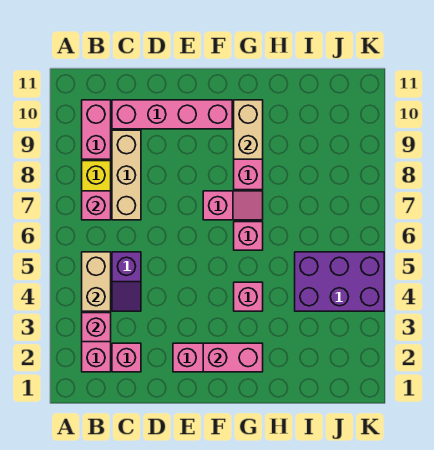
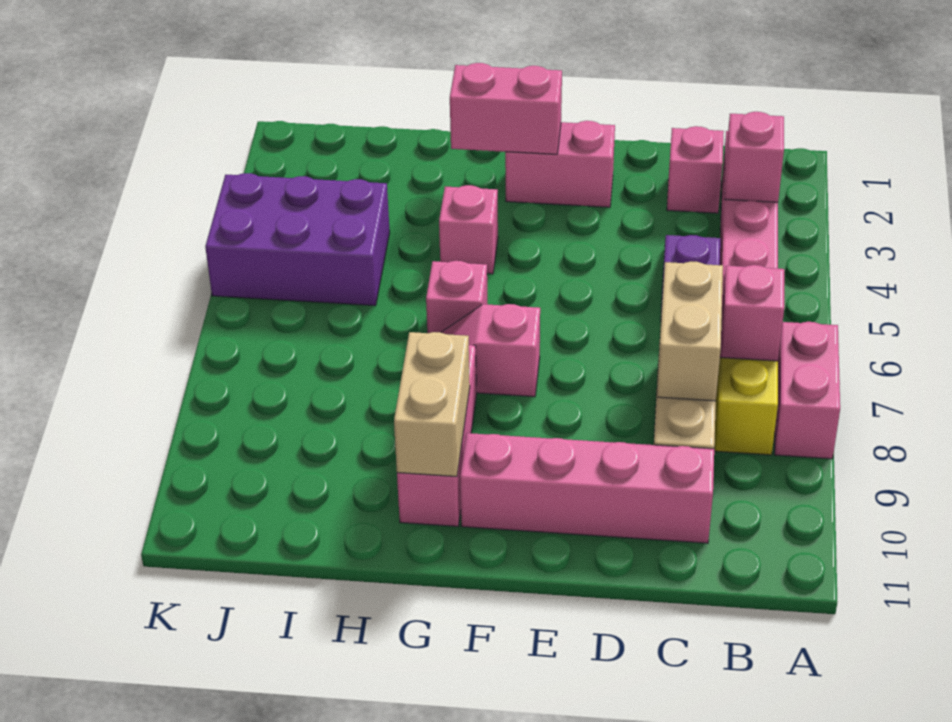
tan 1x2 brick [82,252,111,311] -> tan 1x2 brick moved to [657,261,723,401]
pink 1x2 brick [82,100,111,159] -> pink 1x2 brick moved to [775,322,840,459]

